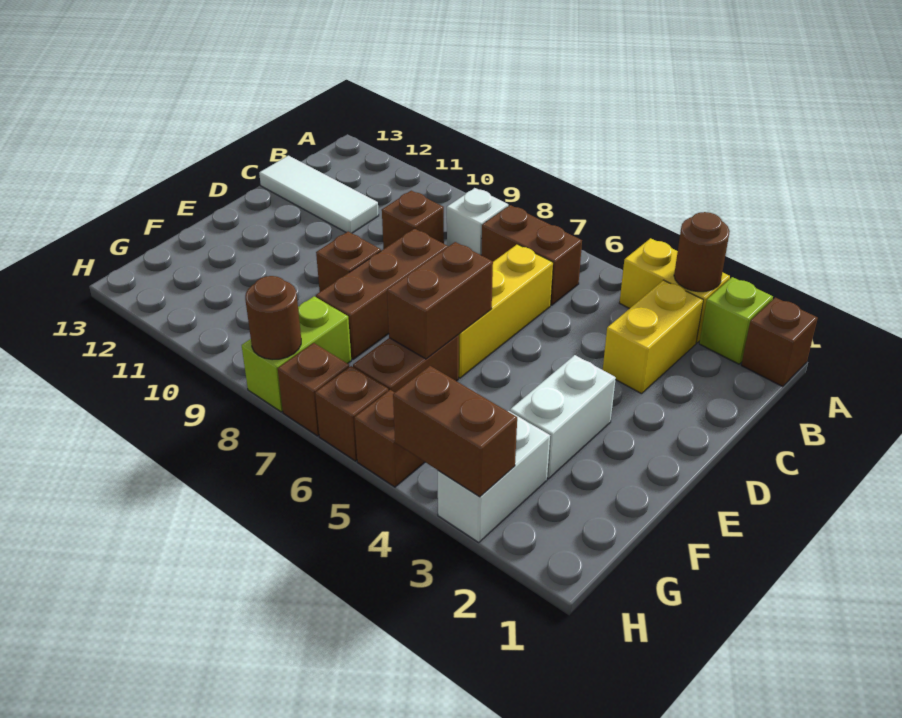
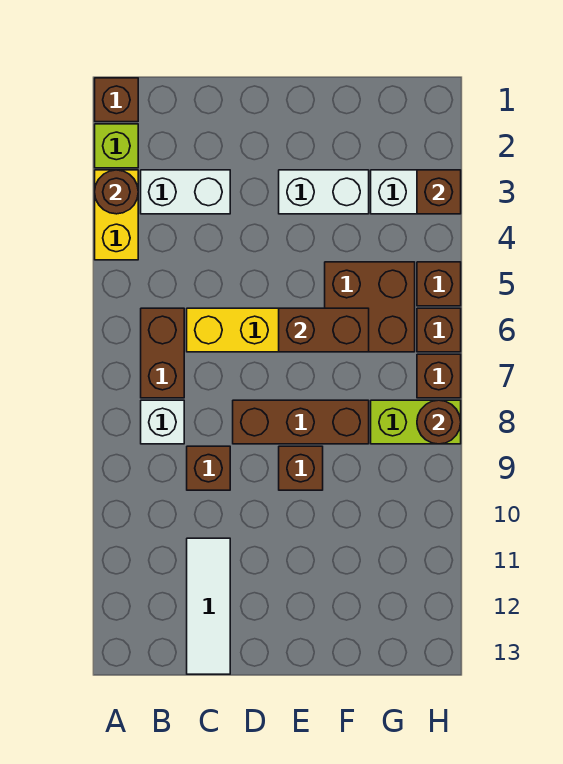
yellow 1x2 brick [603,280,703,394] -> white 1x2 brick [141,170,230,214]
brown 1x2 brick [353,335,459,392] -> brown 2x2 brick [325,262,415,352]
brown 1x2 brick [393,366,517,497] -> brown 1x1 brick [417,170,461,214]

